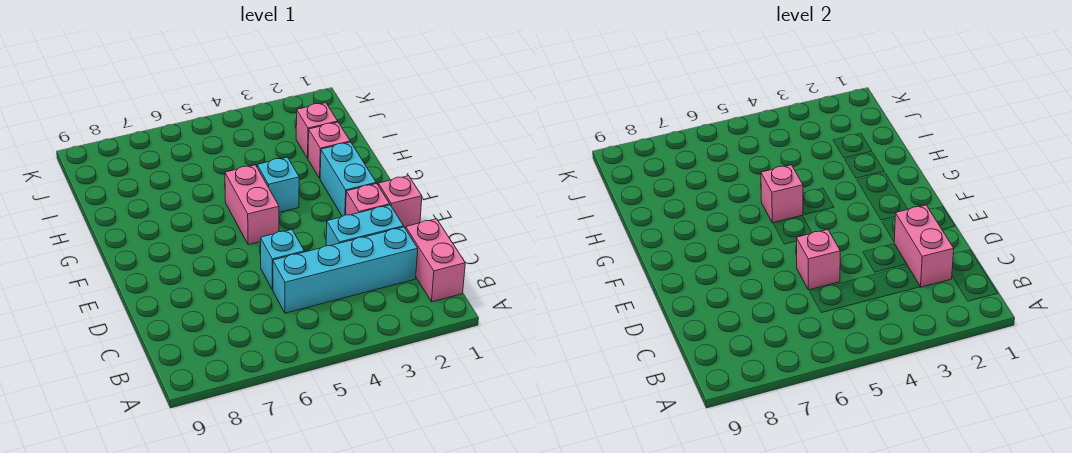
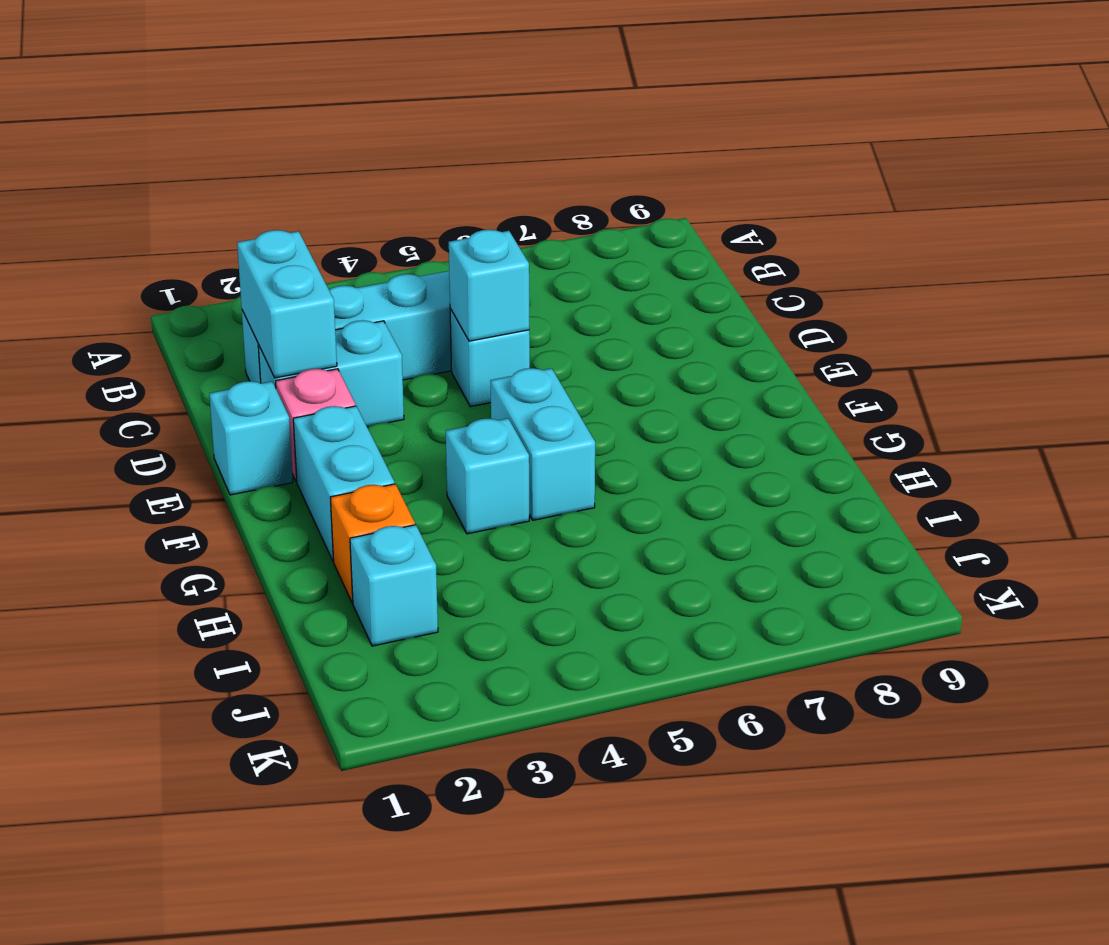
pink 1x2 brick [406,219,465,302] -> none
pink 1x2 brick [894,205,954,287] -> cyan 1x2 brick [237,230,337,378]
pink 1x1 brick [797,230,840,290] -> cyan 1x1 brick [449,230,529,341]
pink 1x1 brick [378,176,422,229] -> cyan 1x1 brick [209,381,293,495]
pink 1x2 brick [225,165,279,245] -> cyan 1x2 brick [490,368,595,520]
pink 1x1 brick [761,165,803,223] -> none
pink 1x1 brick [308,122,350,178] -> orange 1x1 brick [330,484,415,603]
pink 1x1 brick [296,103,338,158] -> cyan 1x1 brick [350,525,438,646]

